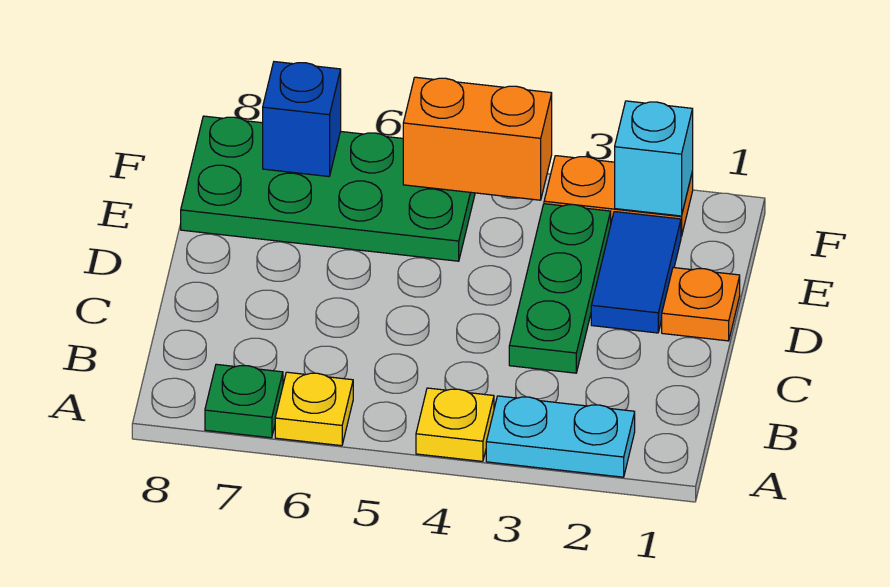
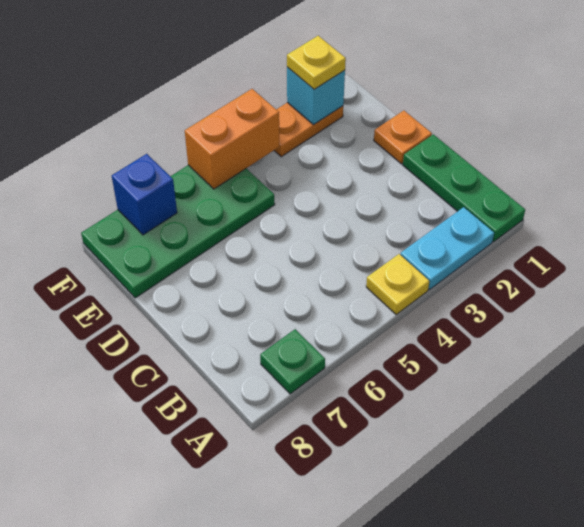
yellow 1x1 plate [275,372,353,446] -> yellow 1x1 plate moved to [287,36,346,89]
green 1x3 plate [509,204,611,373] -> green 1x3 plate moved to [403,134,525,242]
blue 1x2 tile [591,212,681,333] -> none

